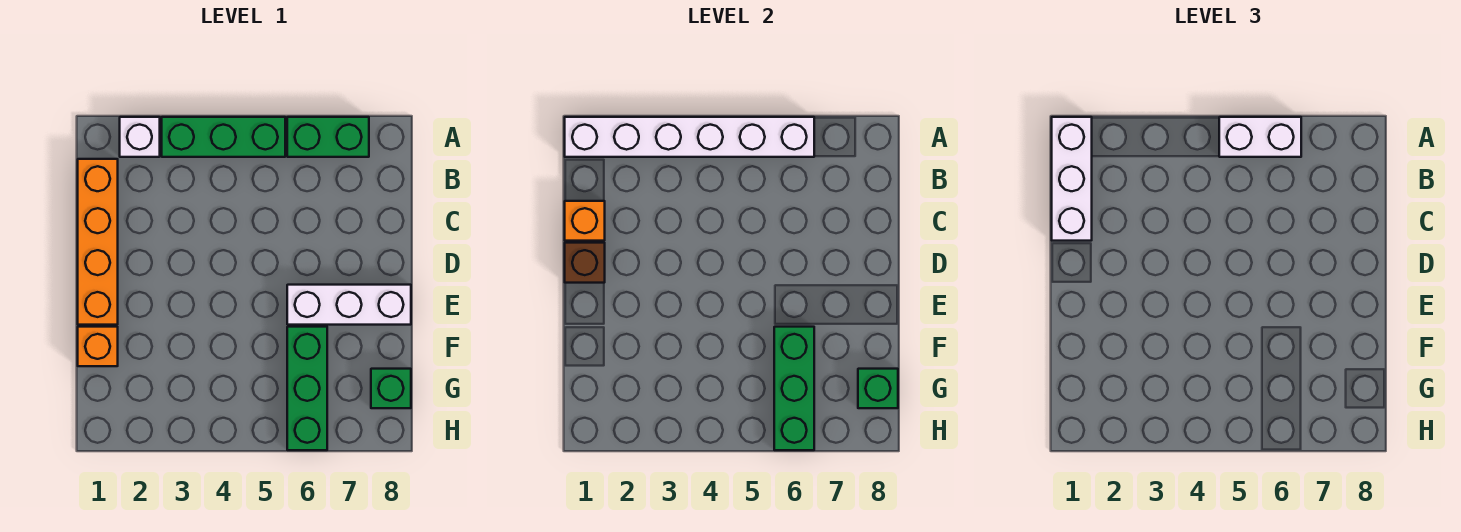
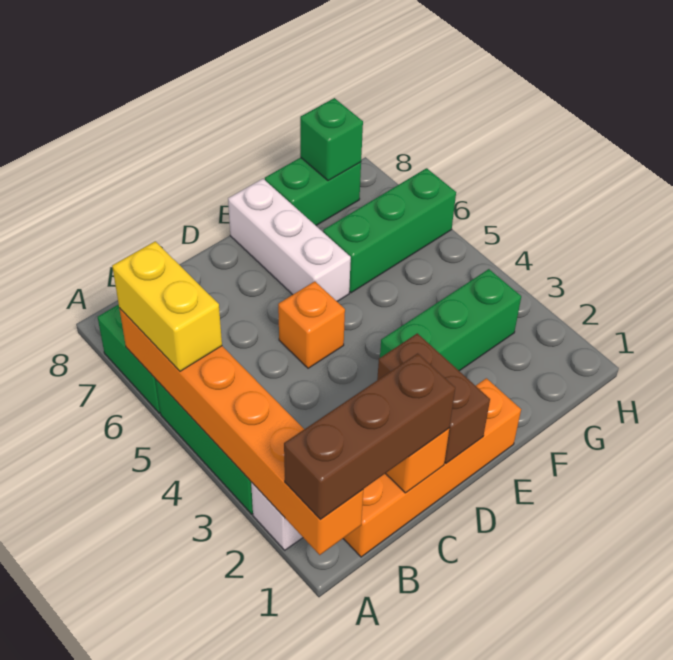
white 1x6 brick [565,117,814,157] -> orange 1x6 brick [119,308,363,555]
white 1x3 brick [1052,117,1092,241] -> brown 1x3 brick [284,353,455,519]
white 1x2 brick [1219,117,1301,157] -> yellow 1x2 brick [112,241,222,371]
brown 1x1 brick [565,243,605,283] -> brown 1x2 brick [377,333,490,463]
orange 1x1 brick [78,327,118,366] -> orange 1x1 brick moved to [278,281,345,368]
green 1x3 brick [774,327,814,450] -> green 1x3 brick moved to [380,269,521,371]
green 1x1 brick [371,369,411,408] -> green 1x2 brick [265,157,361,225]

